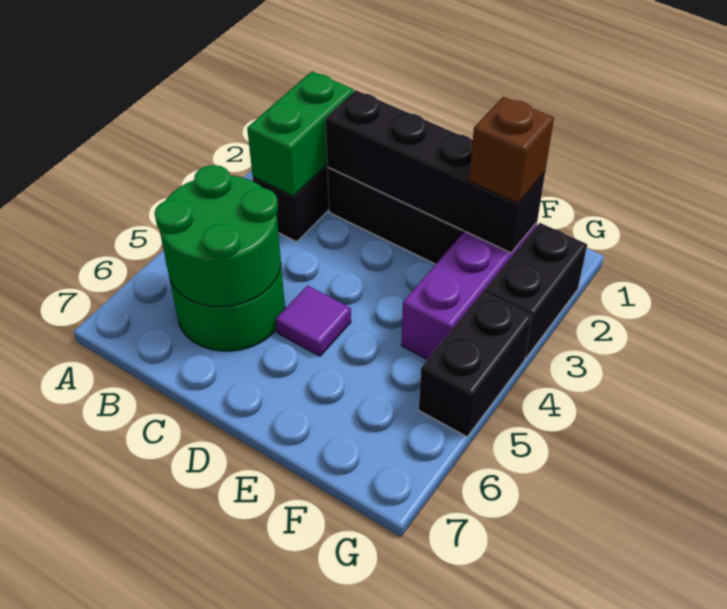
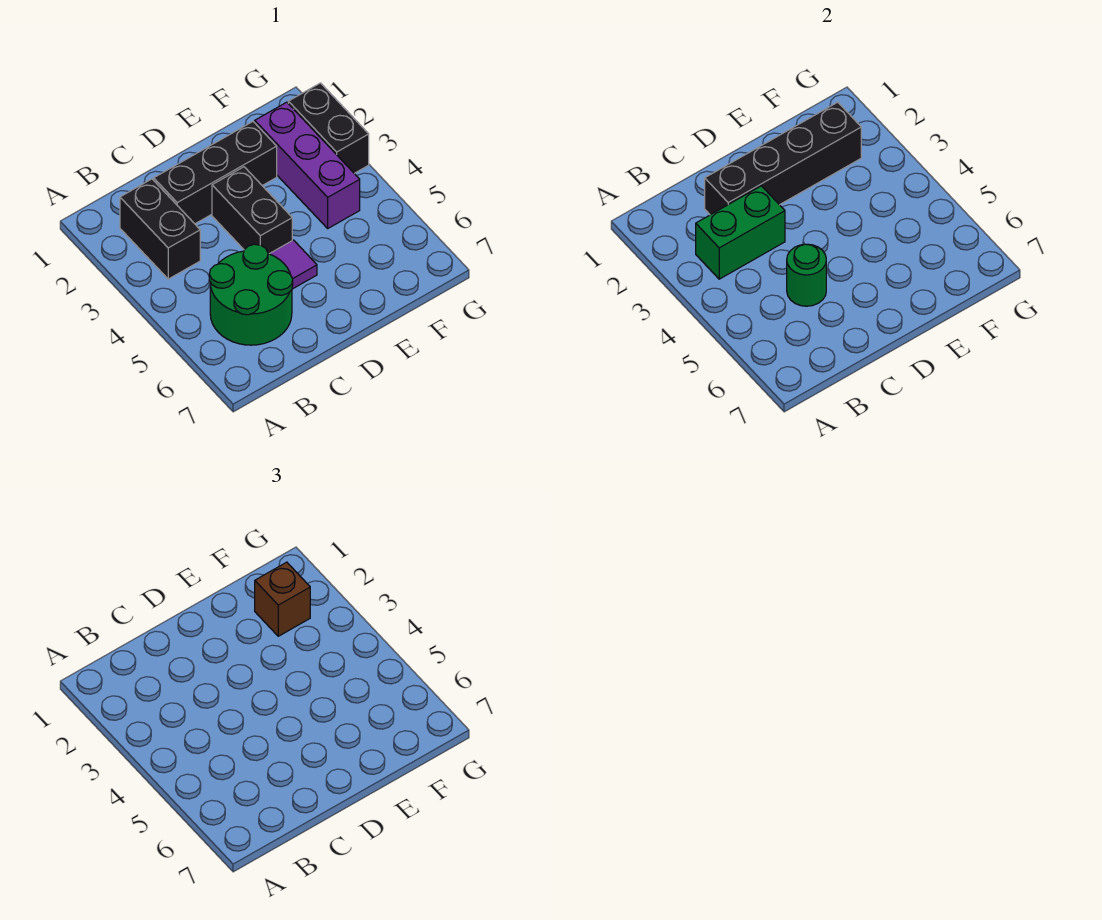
green 1x2 brick [247,71,354,196] -> green 1x2 brick turned to [696,186,785,279]
green 2x2 round brick [155,165,281,307] -> green 1x1 round brick [787,244,826,306]
black 1x2 brick [419,292,532,437] -> black 1x2 brick moved to [212,167,292,254]

